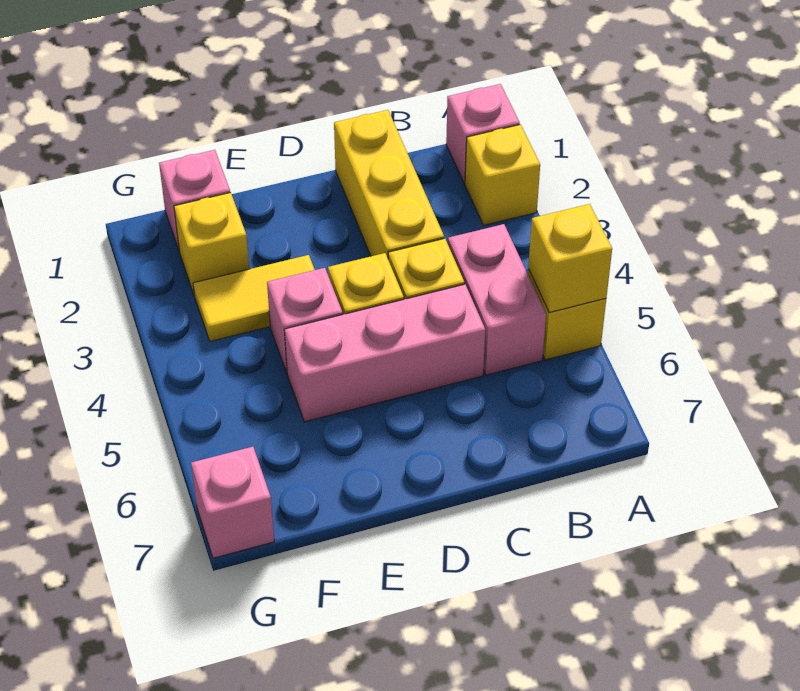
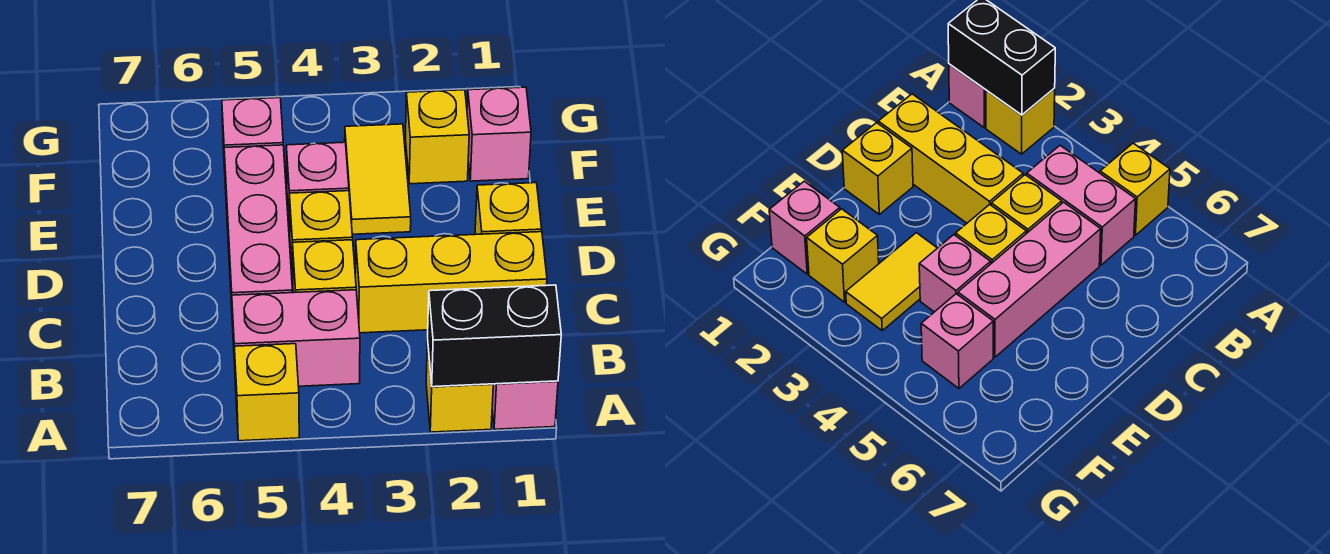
none -> black 1x2 brick [428,285,561,387]
yellow 1x1 brick [528,204,612,312] -> yellow 1x1 brick moved to [475,183,542,234]
pink 1x1 brick [191,447,274,558] -> pink 1x1 brick moved to [222,98,283,189]

